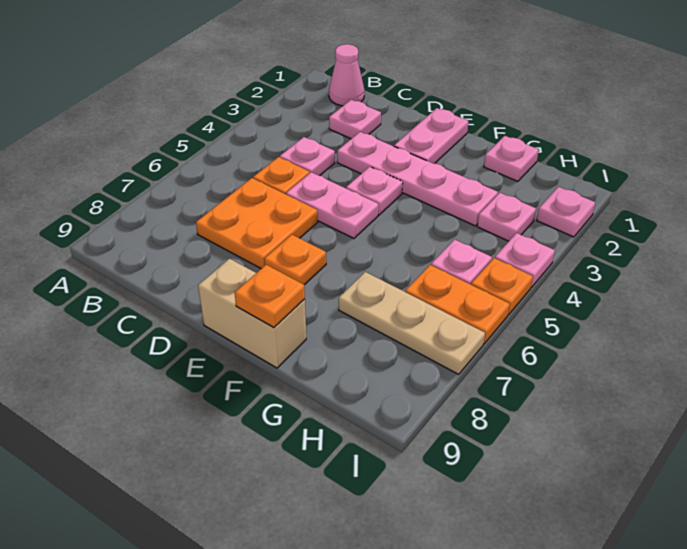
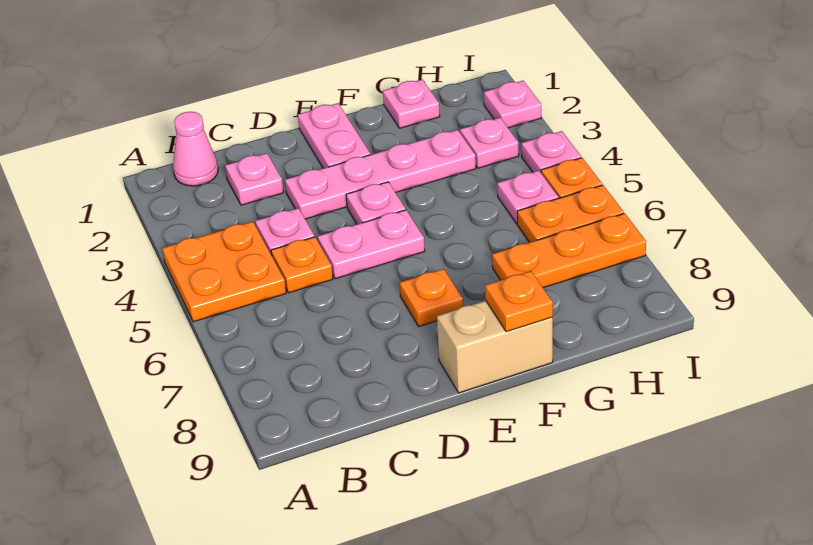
orange 2x2 plate [196,178,318,269] -> orange 2x2 plate moved to [162,222,286,322]
tan 1x3 plate [339,272,485,374] -> orange 1x3 plate [492,213,646,288]

